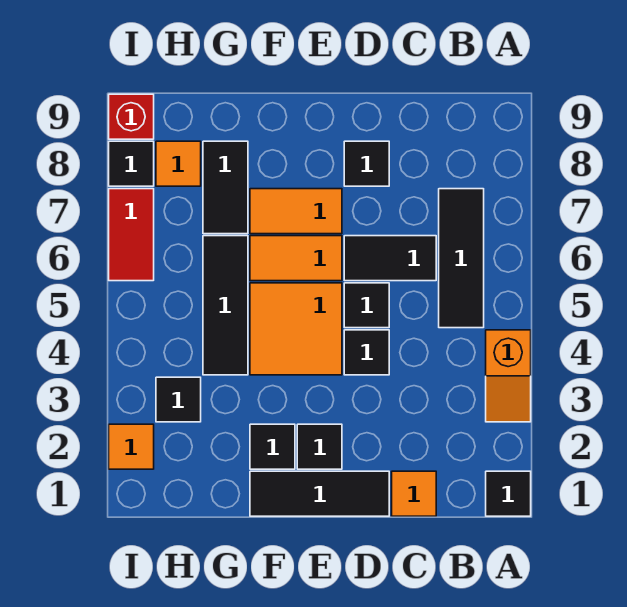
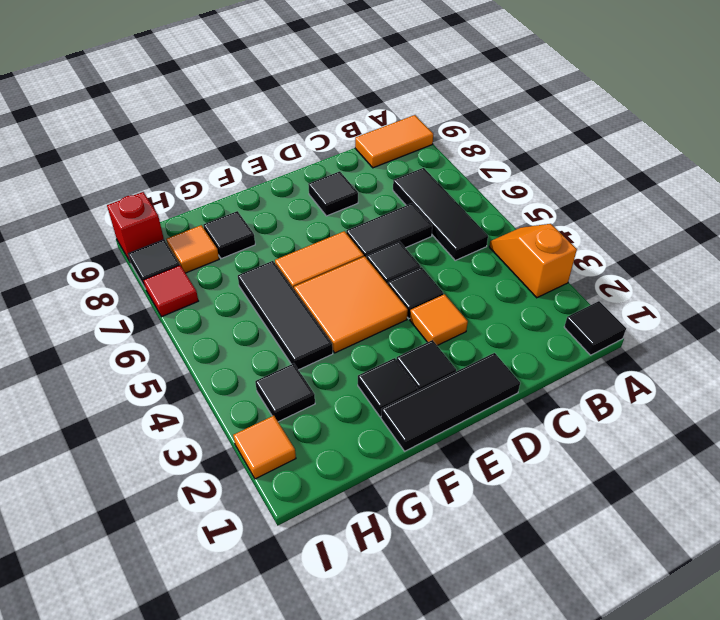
orange 1x2 slope [486,330,531,422] -> orange 1x2 slope turned to [489,224,577,298]
orange 1x1 tile [392,471,436,516] -> orange 1x1 tile moved to [410,294,468,345]
orange 1x2 tile [250,189,342,234] -> orange 1x2 tile moved to [355,115,433,168]
black 1x2 tile [203,141,248,234] -> black 1x1 tile [203,211,255,259]
red 1x2 tile [109,189,154,281] -> red 1x1 tile [144,265,198,317]

